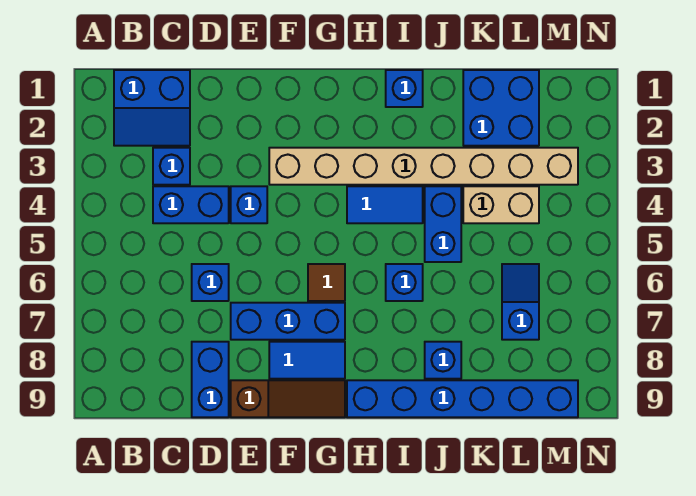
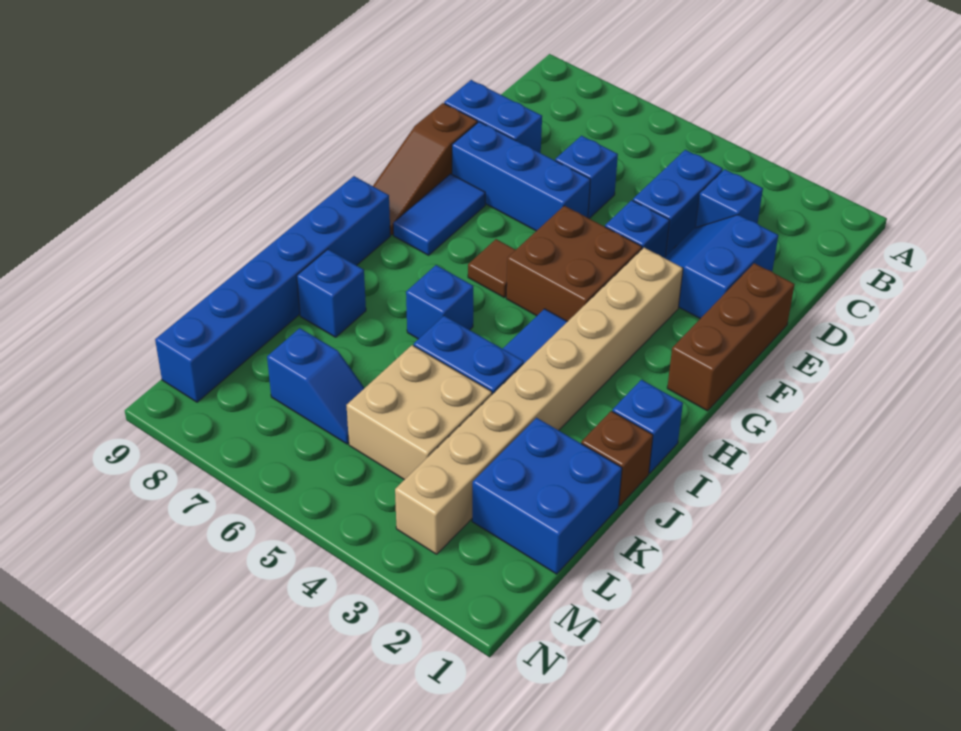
blue 2x2 slope [114,70,190,146] -> blue 2x2 slope moved to [665,215,778,319]
none -> brown 1x3 brick [667,263,795,411]
blue 1x3 brick [231,303,345,340] -> blue 1x3 brick turned to [452,122,590,231]
none -> brown 2x2 brick [506,206,642,321]
none -> brown 1x1 brick [581,411,653,506]
tan 1x2 brick [463,186,539,223] -> tan 2x2 brick [347,345,492,480]

